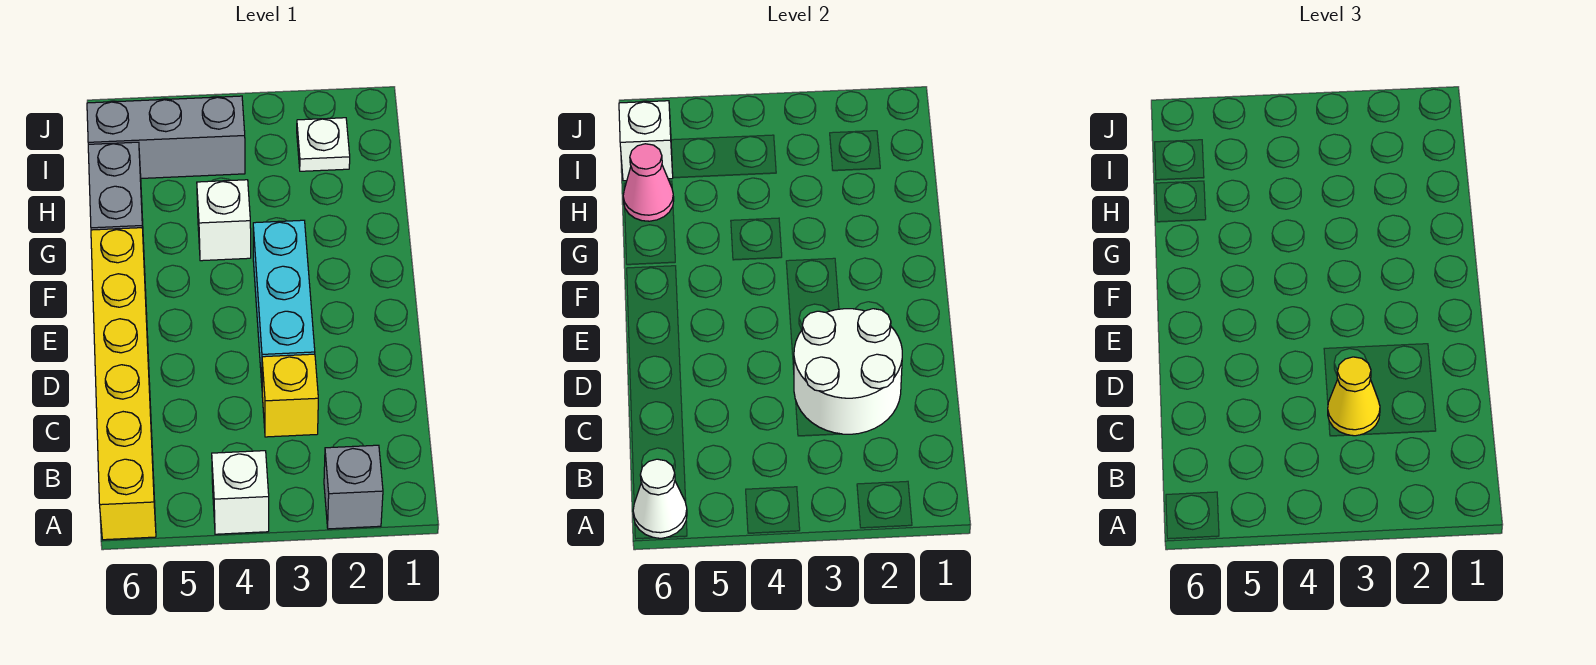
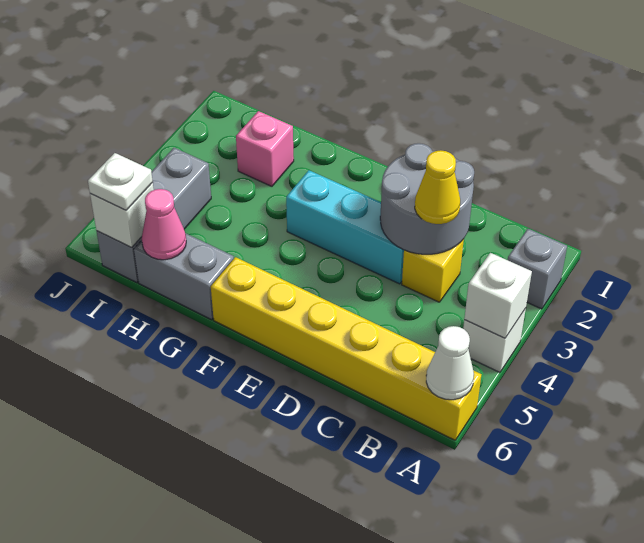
white 2x2 round brick [794,309,902,434] -> grey 2x2 round brick [380,143,474,254]
white 1x1 brick [197,180,251,261] -> white 1x1 brick moved to [464,253,532,338]
none -> pink 1x1 brick [236,111,294,186]
white 1x1 plate [297,118,350,171] -> white 1x1 plate moved to [88,153,153,210]

